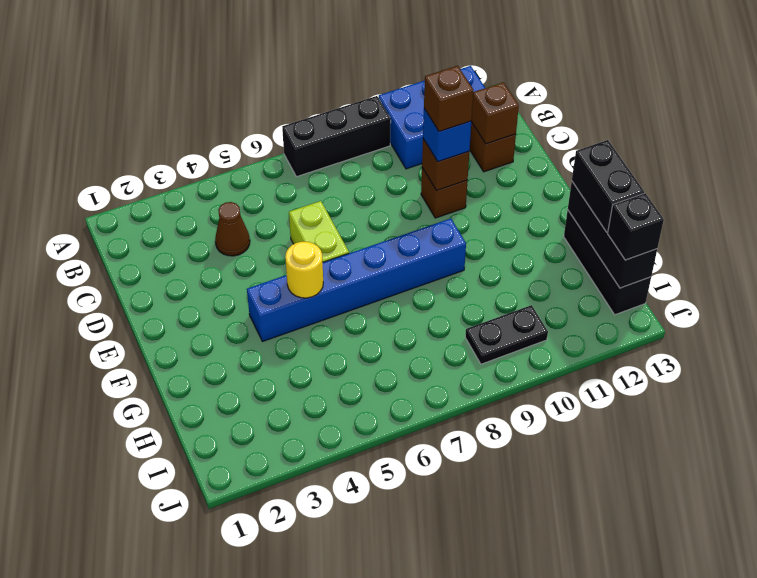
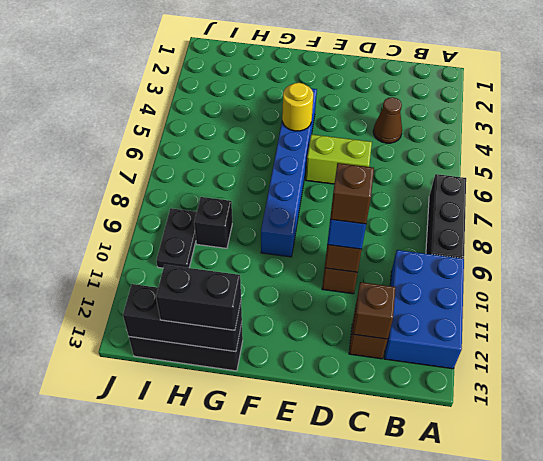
black 1x1 brick [608,193,664,260] -> black 1x1 brick moved to [194,197,232,248]

